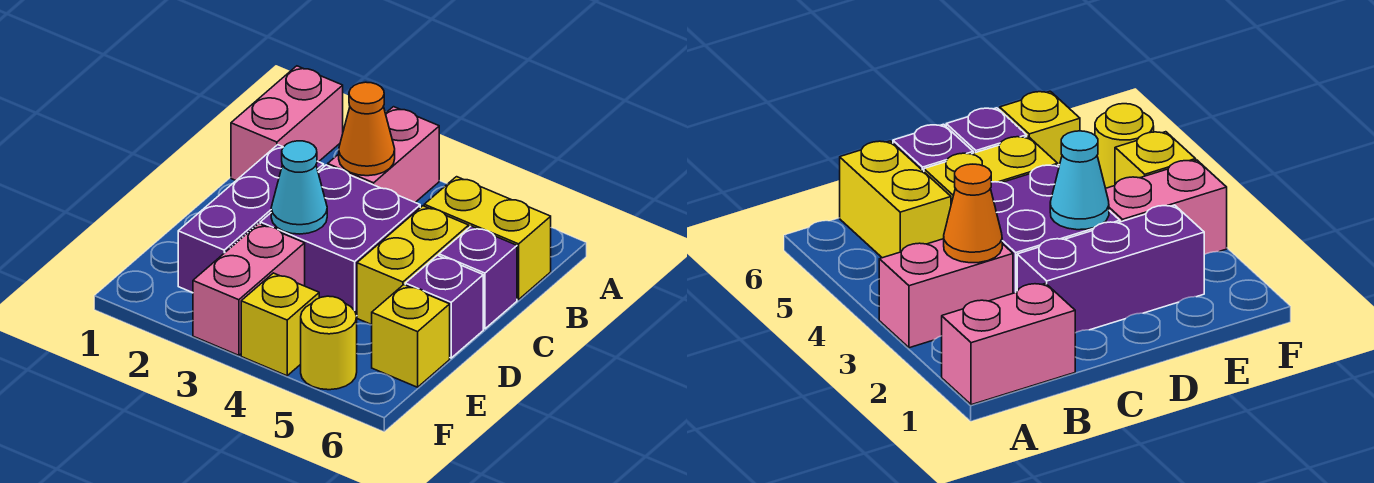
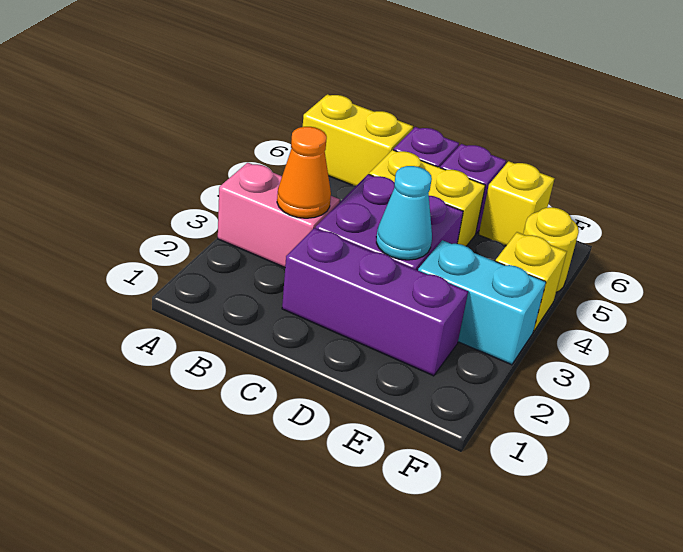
pink 1x2 brick [231,66,343,180] -> none
yellow 1x2 brick [424,177,551,300] -> yellow 1x2 brick turned to [303,94,413,186]
pink 1x2 brick [193,224,305,355] -> cyan 1x2 brick [418,240,546,365]

